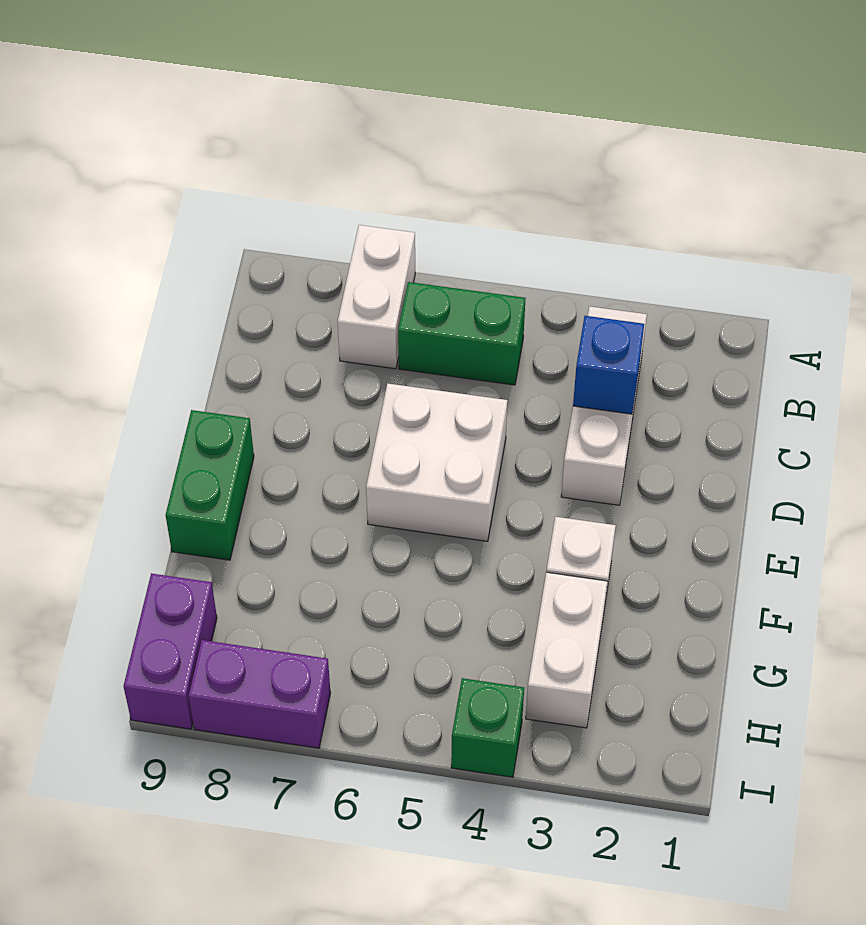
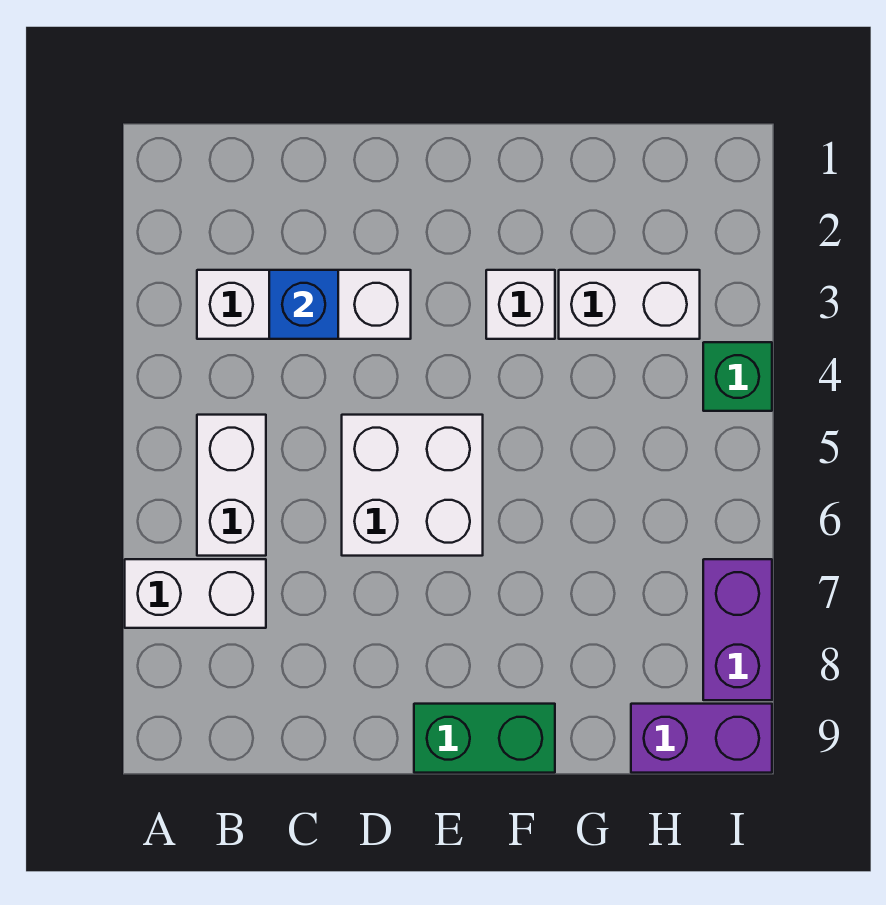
green 1x2 brick [398,282,526,385] -> white 1x2 brick [197,415,266,556]

